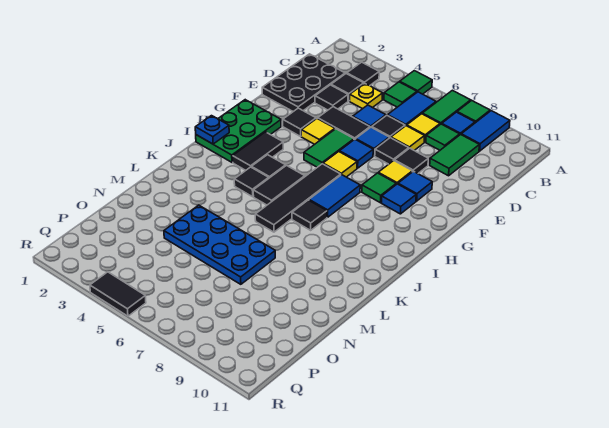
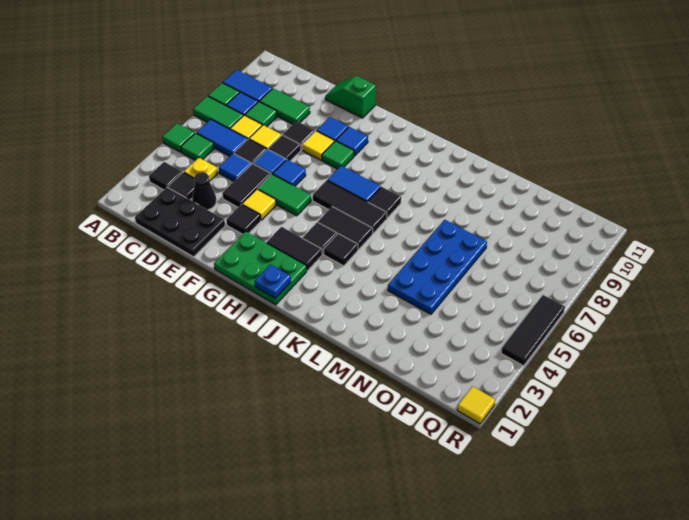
black 1x1 tile [315,85,348,110] -> black 1x1 cone [192,172,216,210]
none -> green 1x2 slope [325,76,376,118]
yellow 1x1 tile [323,152,357,177] -> yellow 1x1 tile moved to [457,386,495,424]
black 1x4 tile [255,164,341,232] -> black 1x3 tile [313,180,387,233]
black 1x2 tile [90,272,146,316] -> black 1x3 tile [501,295,565,366]

